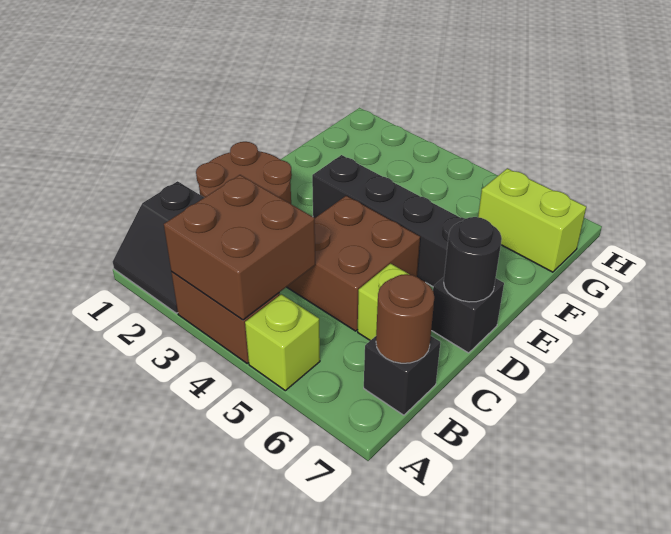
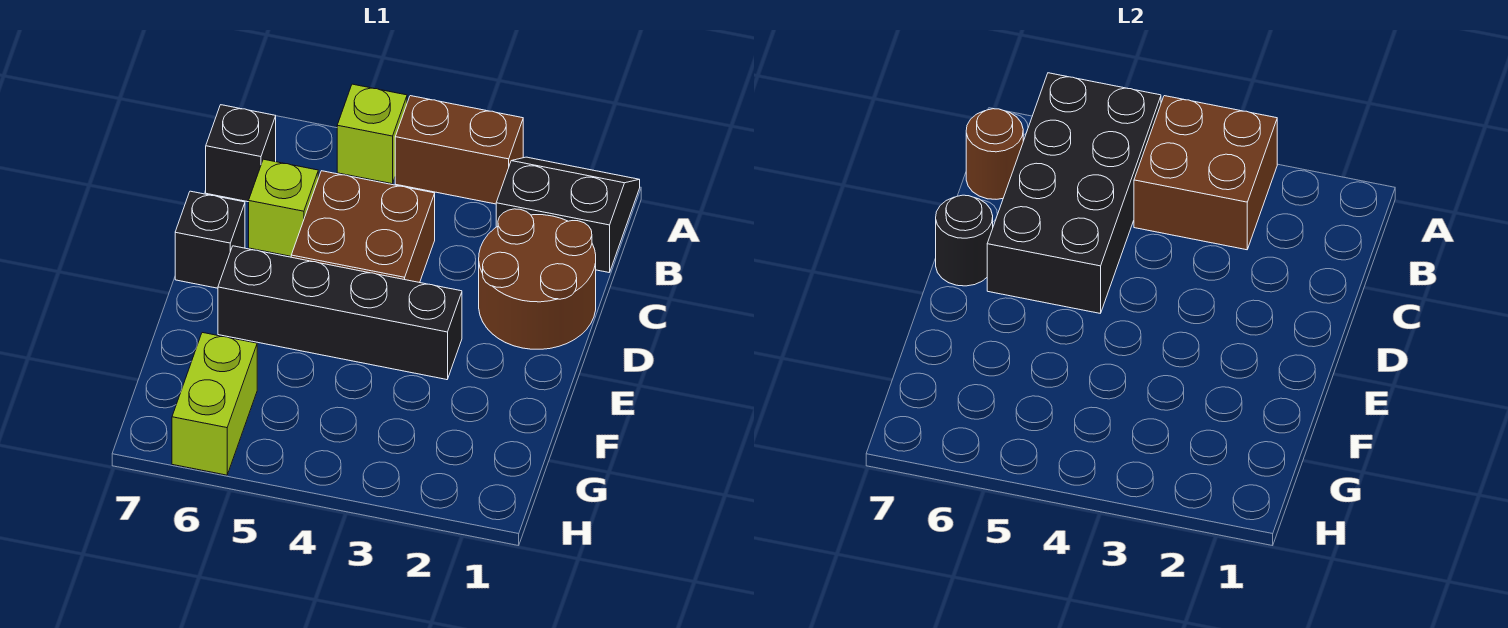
none -> black 2x4 brick [987,73,1161,313]
lime 1x2 brick [478,168,586,272] -> lime 1x2 brick turned to [172,333,257,475]

